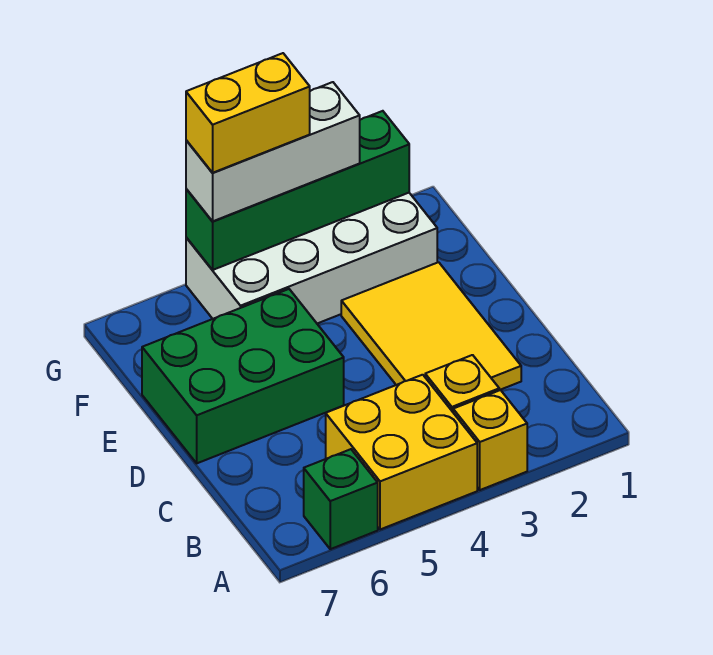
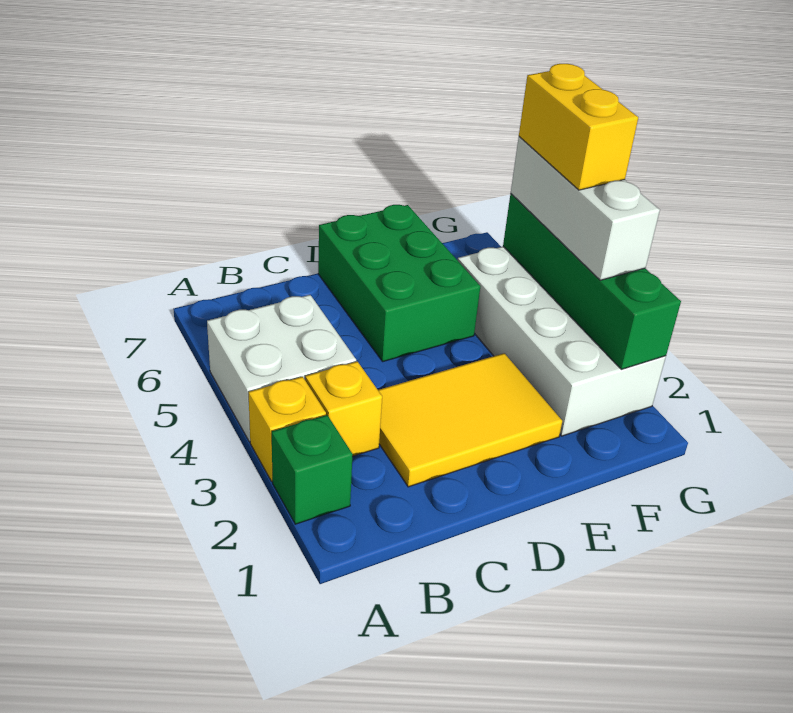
yellow 2x2 brick [326,375,477,530] -> white 2x2 brick [207,295,356,442]
green 1x1 brick [304,449,378,549] -> green 1x1 brick moved to [272,415,353,524]

